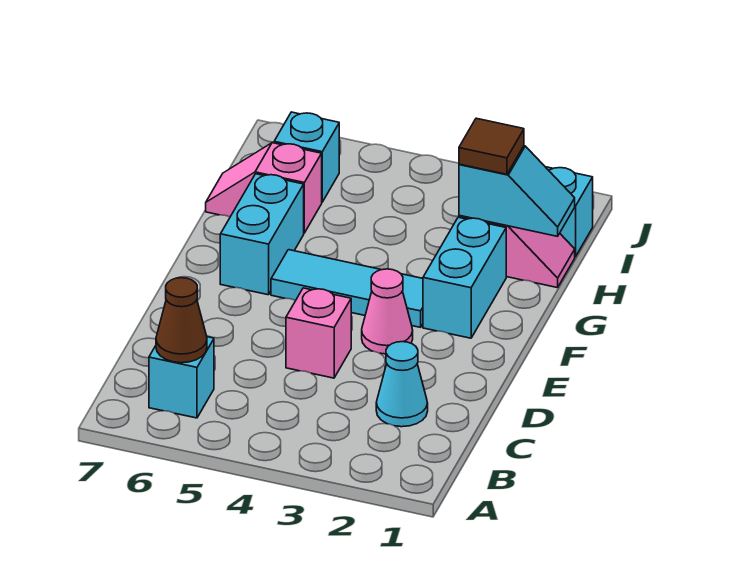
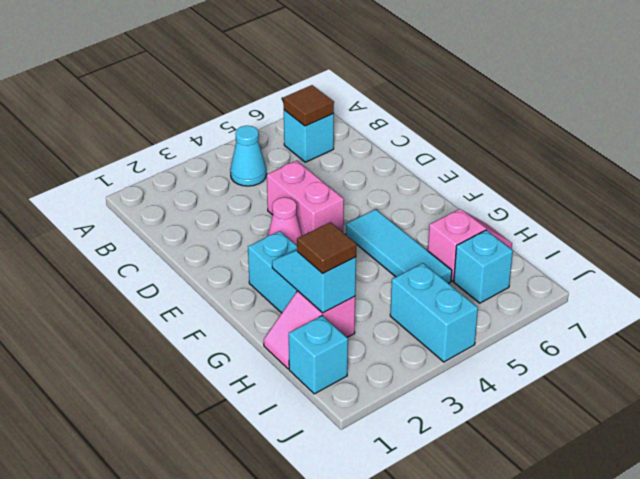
brown 1x1 cone [156,278,207,363] -> brown 1x1 tile [283,85,334,126]
cyan 1x1 cone [376,342,428,427] -> cyan 1x1 cone moved to [230,126,267,186]
pink 1x1 brick [286,288,351,378] -> pink 1x2 brick [267,161,344,236]
cyan 1x3 tile [271,250,423,327] -> cyan 1x3 tile turned to [346,209,452,284]
cyan 1x2 brick [220,174,304,295] -> cyan 1x2 brick moved to [390,263,478,362]
cyan 1x2 slope [459,146,575,236] -> cyan 1x2 slope turned to [272,249,356,313]

